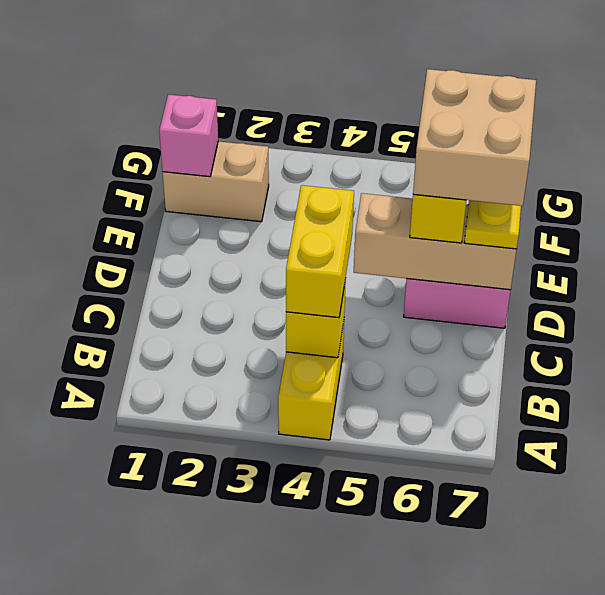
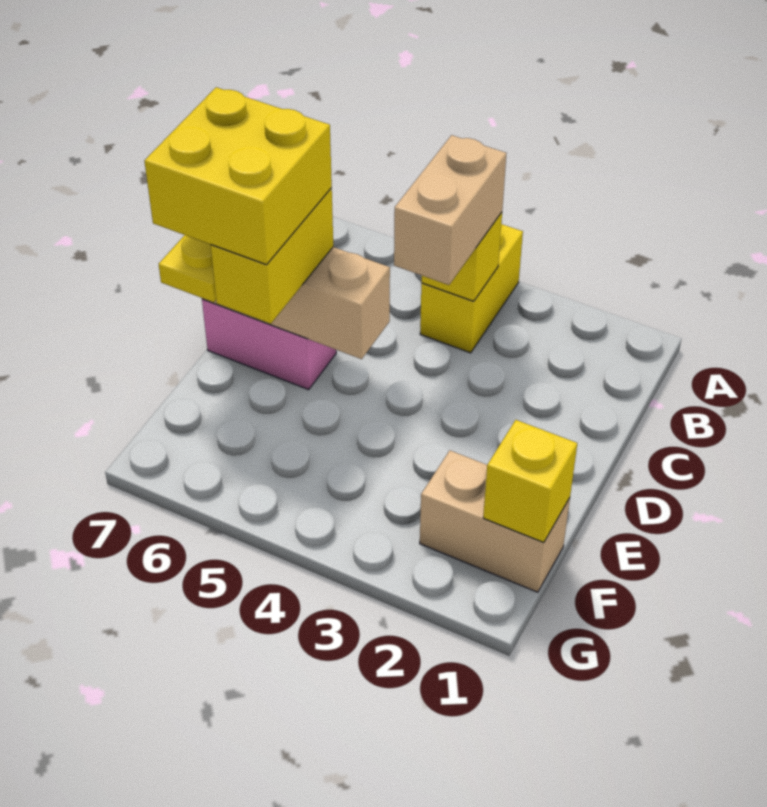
yellow 1x2 brick [286,185,354,318] -> tan 1x2 brick [394,135,507,285]
tan 2x2 brick [413,69,536,206] -> yellow 2x2 brick [144,87,332,265]
pink 1x1 brick [159,94,218,177] -> yellow 1x1 brick [483,420,577,543]

